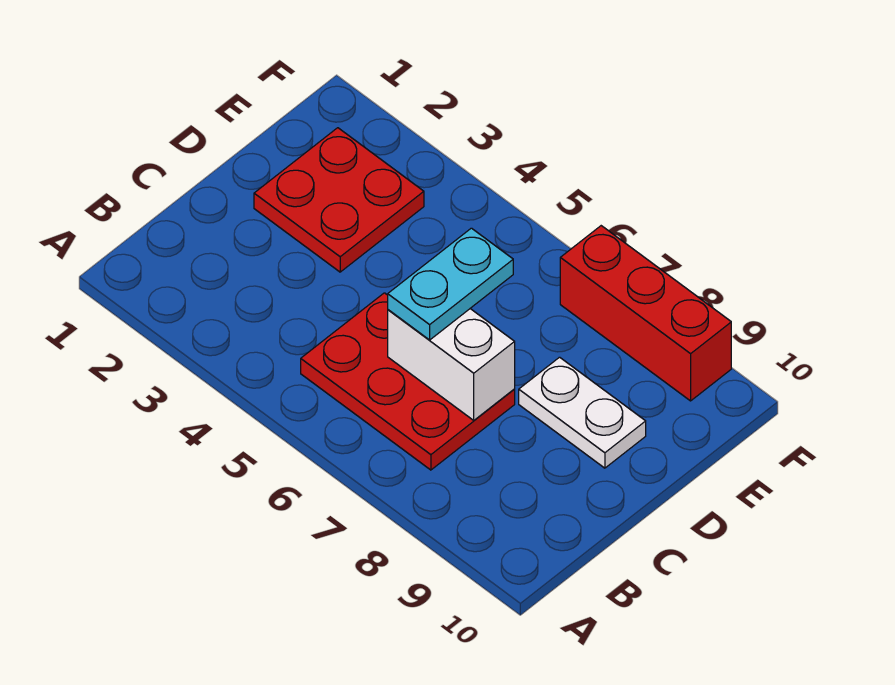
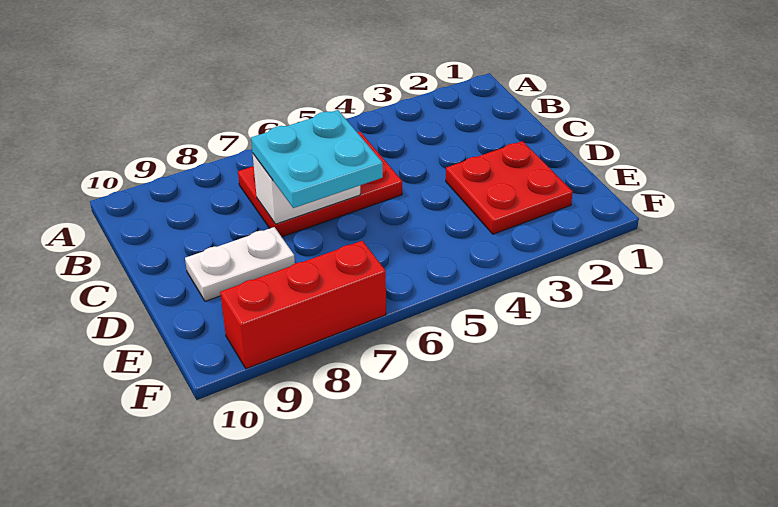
cyan 1x2 plate [388,228,513,340] -> cyan 2x2 plate [251,110,383,208]

